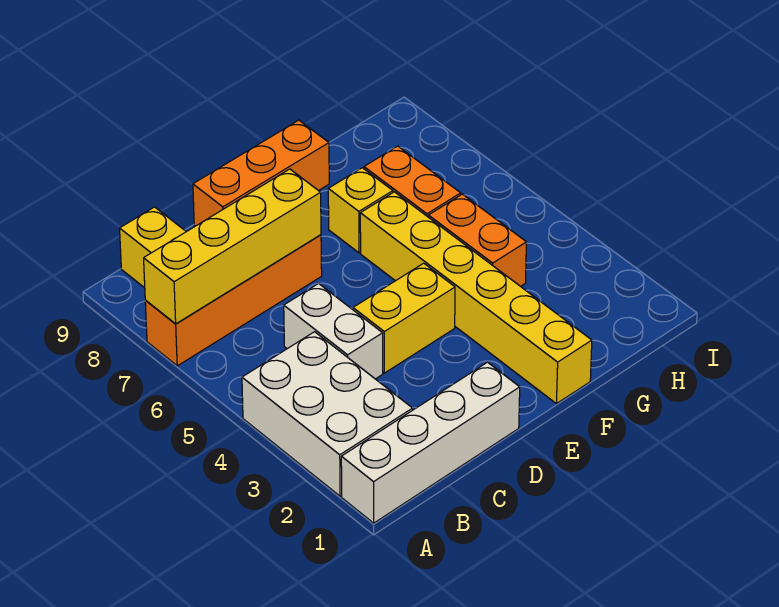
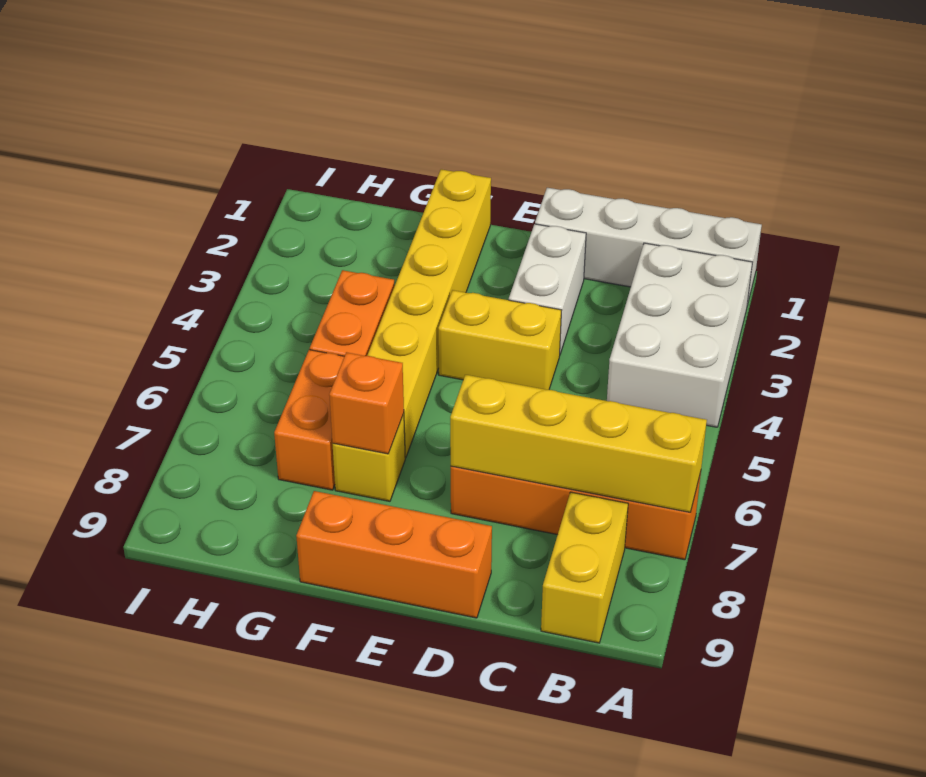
white 1x2 brick [284,283,383,379] -> white 1x2 brick moved to [509,224,586,354]
none -> orange 1x1 brick [329,352,404,454]

